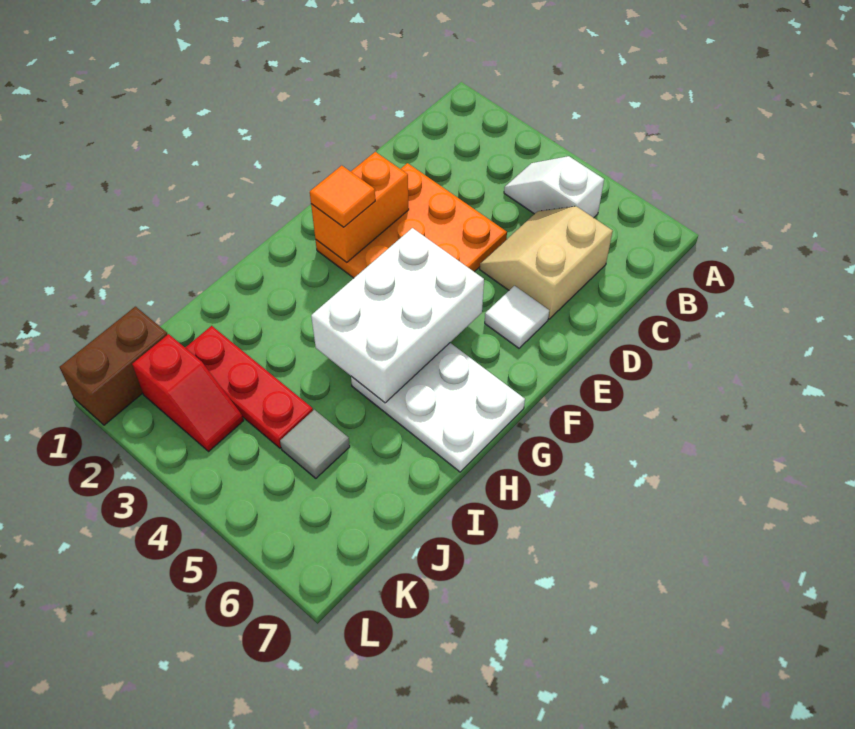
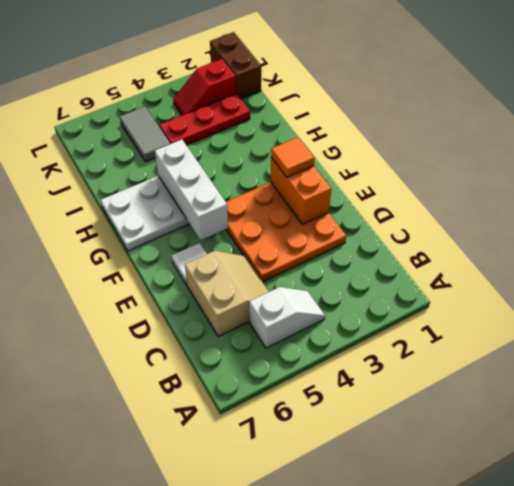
white 2x3 brick [311,228,484,403] -> white 1x3 brick [155,140,228,240]
grey 1x1 tile [280,410,350,478] -> grey 1x2 tile [120,107,170,162]

